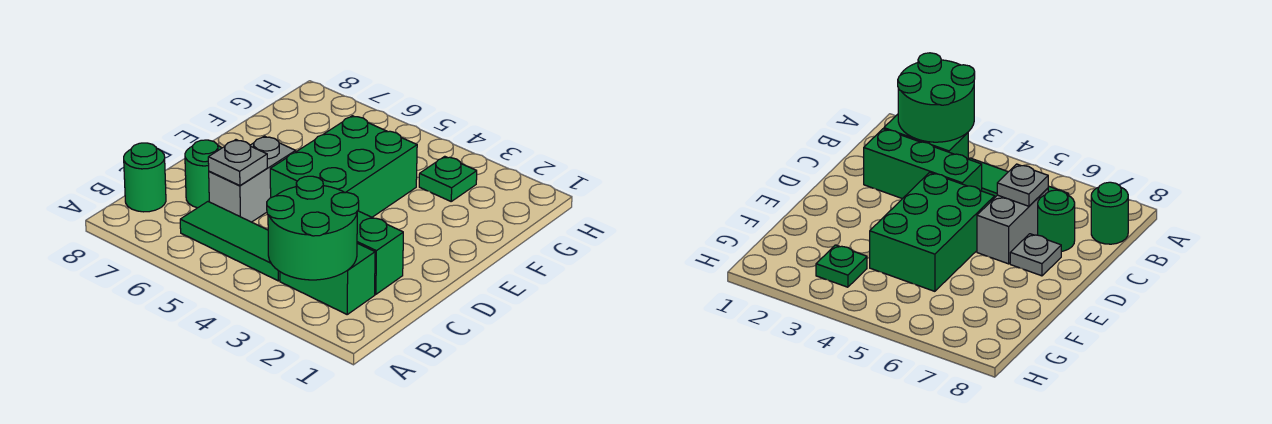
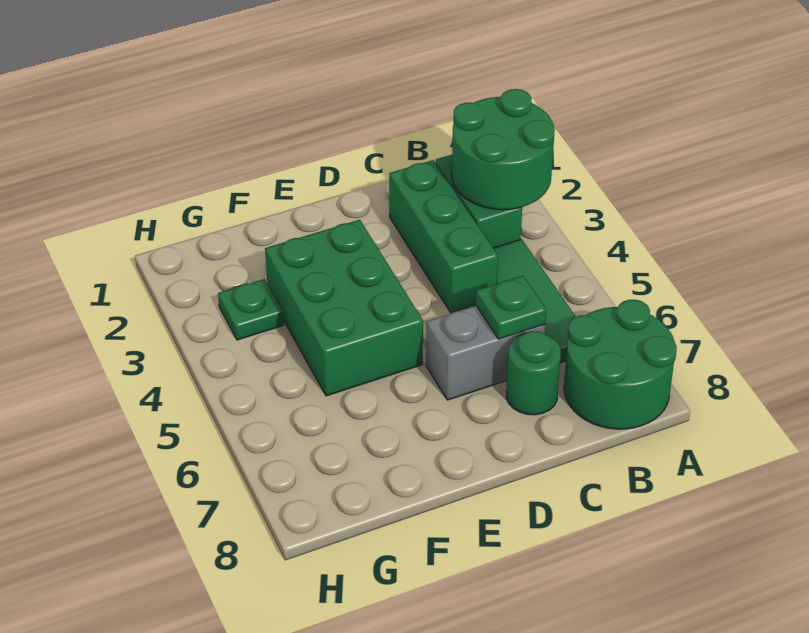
green 1x1 round brick [124,143,166,212] -> green 2x2 round brick [564,300,677,429]
grey 1x1 plate [208,140,267,186] -> green 1x1 plate [476,276,546,339]
green 2x3 brick [270,116,417,217] -> green 2x3 brick turned to [265,220,423,396]
grey 1x1 plate [1010,234,1061,276] -> none

